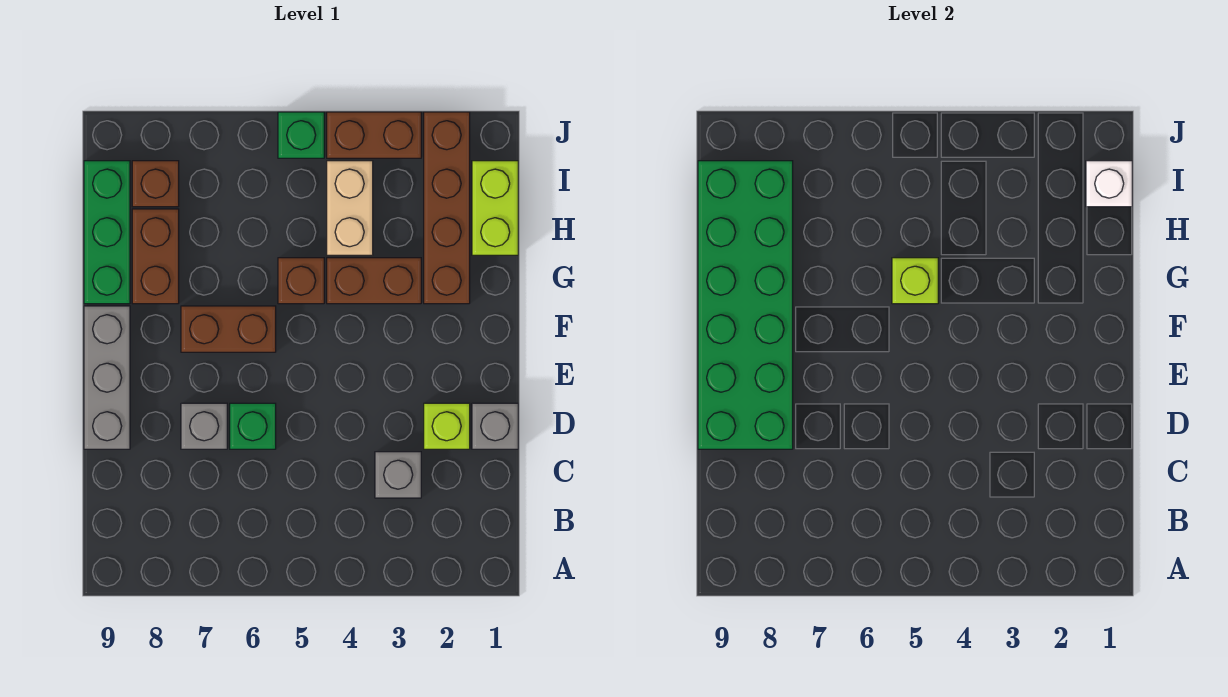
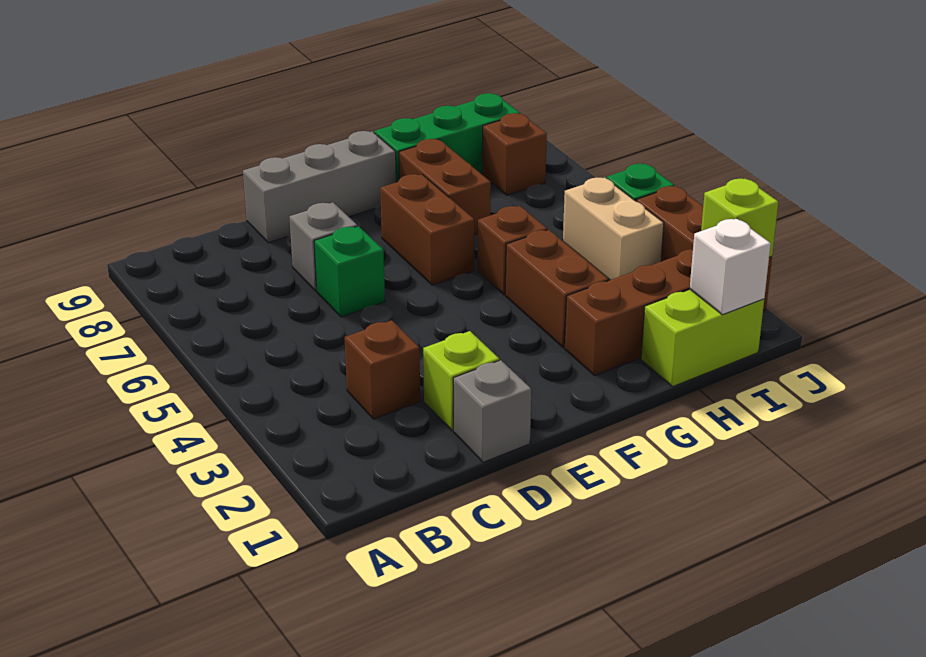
grey 1x1 brick [375,452,421,498] -> brown 1x1 brick [345,320,420,419]
green 2x6 brick [698,161,793,449] -> none
lime 1x1 brick [892,258,938,304] -> lime 1x1 brick moved to [701,179,778,257]
brown 1x2 brick [132,209,179,304] -> brown 1x2 brick turned to [399,139,491,237]
tan 1x2 brick [327,161,373,255] -> tan 1x2 brick turned to [563,178,664,280]

